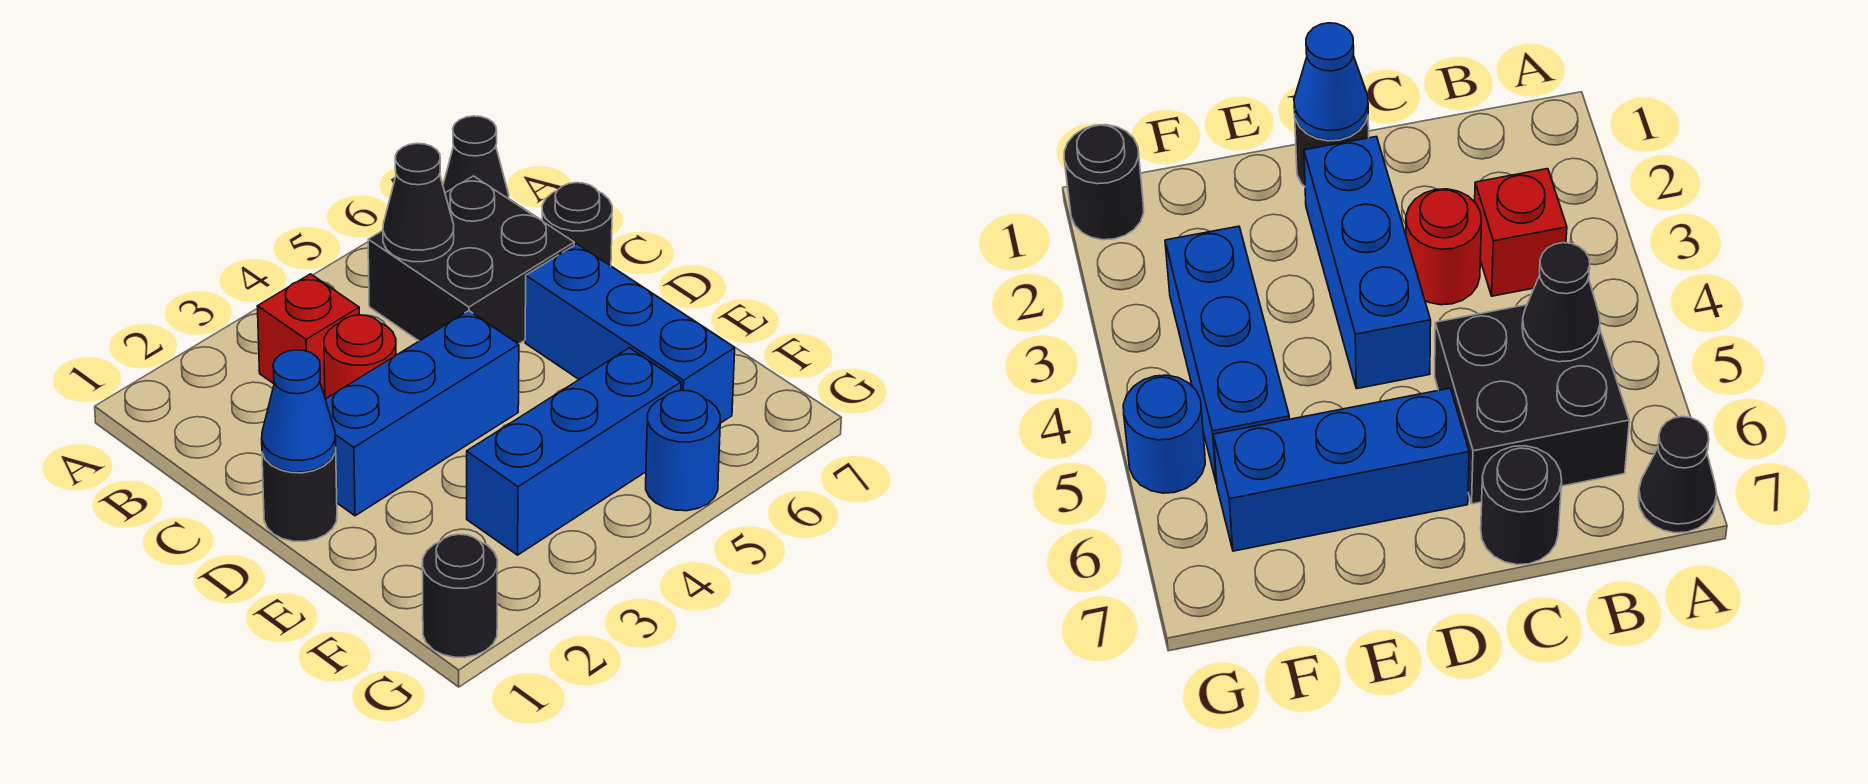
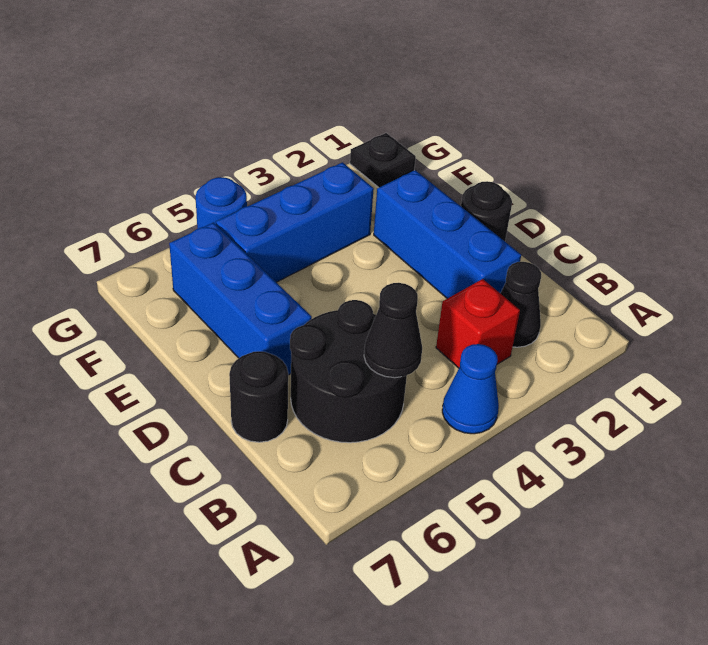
black 1x1 cone [443,116,509,199] -> black 1x1 cone moved to [500,262,541,347]
black 2x2 brick [368,176,574,344] -> black 2x2 round brick [290,300,407,443]
red 1x1 round brick [324,315,396,399] -> none
blue 1x1 cone [262,350,336,472] -> blue 1x1 cone moved to [442,344,499,434]
blue 1x3 brick [325,311,519,516] -> blue 1x3 brick turned to [374,170,521,299]
black 1x1 round brick [422,534,498,657] -> black 1x1 plate [350,133,416,188]

